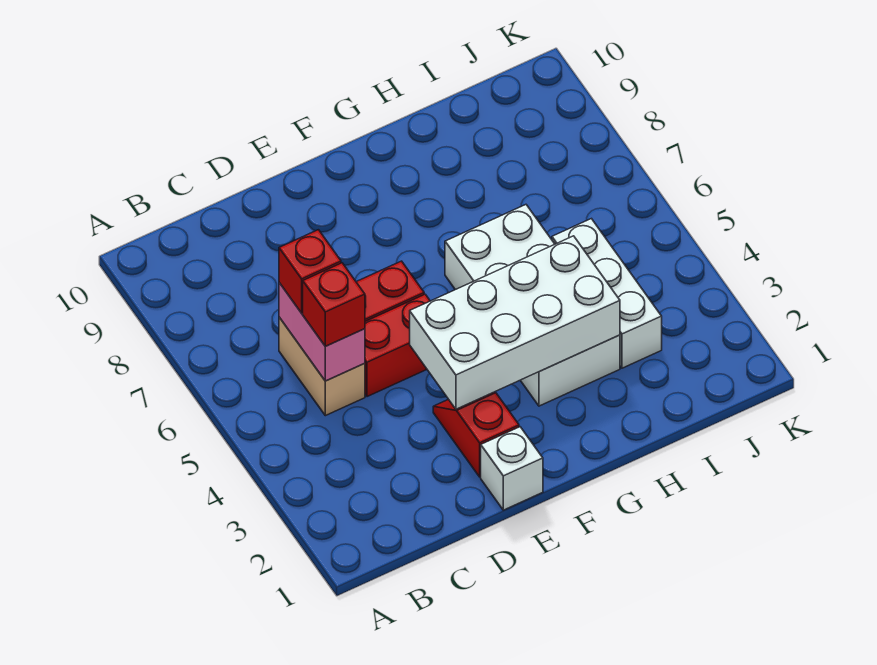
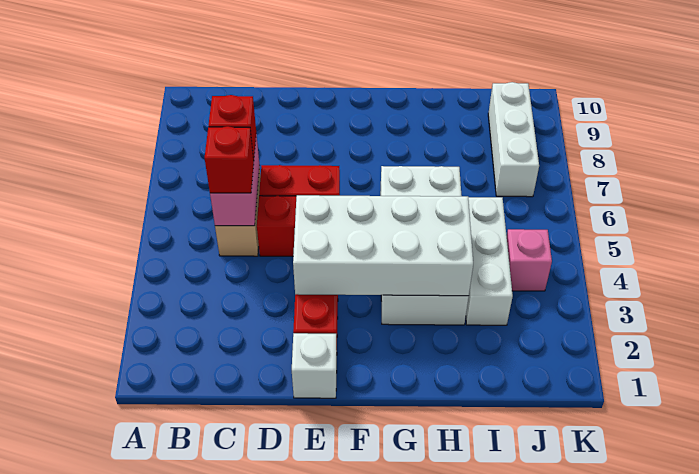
none -> pink 1x1 brick [507,229,552,291]
none -> white 1x3 brick [488,82,539,197]

